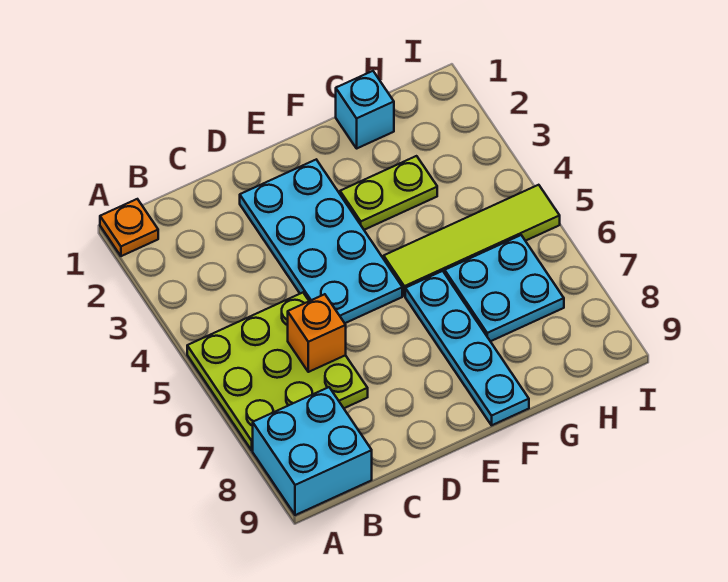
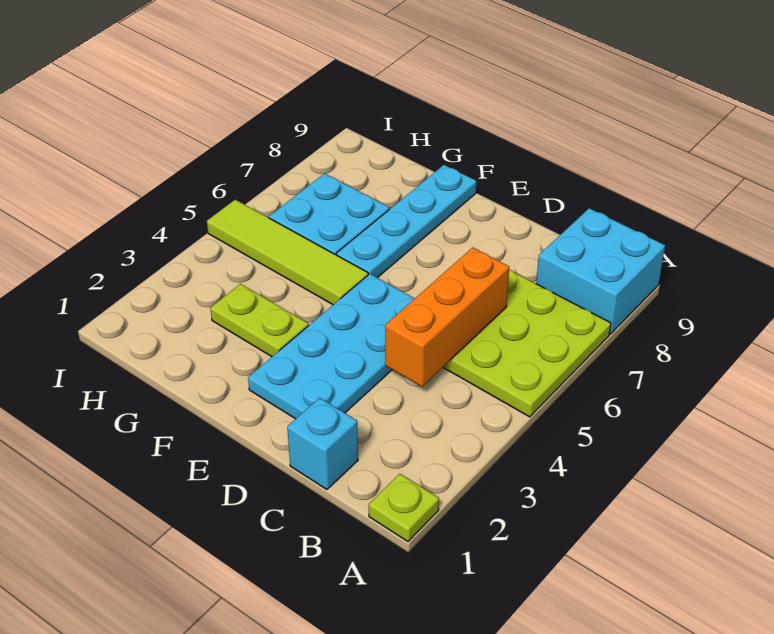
orange 1x1 plate [100,199,158,256] -> lime 1x1 plate [369,474,439,541]
orange 1x1 brick [288,294,346,372] -> orange 1x3 brick [385,247,509,387]
cyan 1x1 brick [336,71,394,148] -> cyan 1x1 brick moved to [287,398,358,489]

